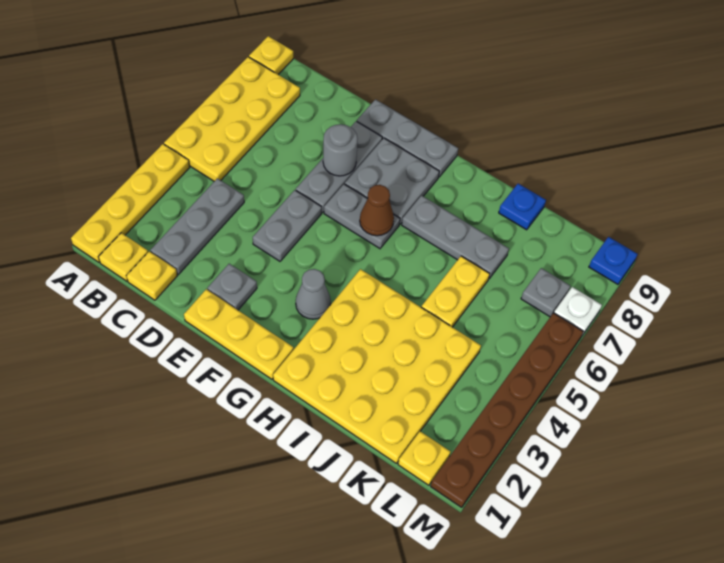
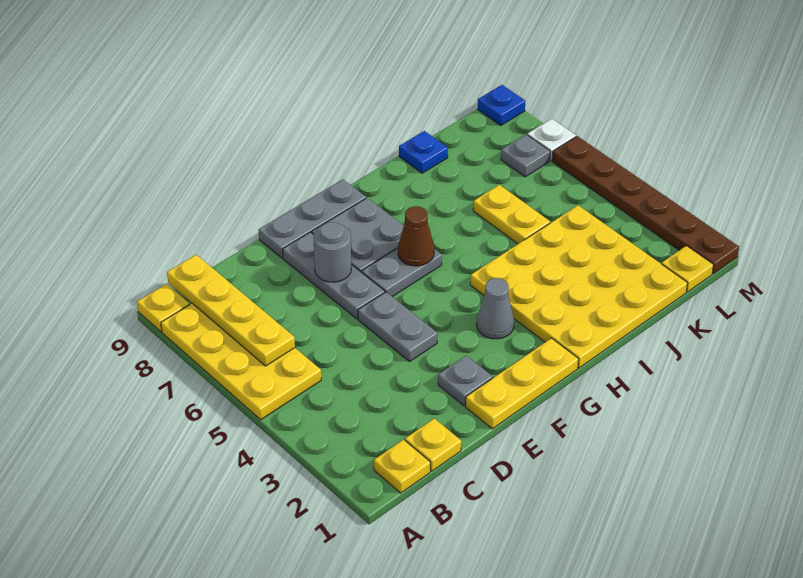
yellow 1x4 plate [71,144,190,262] -> yellow 1x4 plate moved to [167,255,295,366]
grey 1x3 plate [150,178,244,275] -> none
grey 1x3 plate [402,196,509,279] -> none

